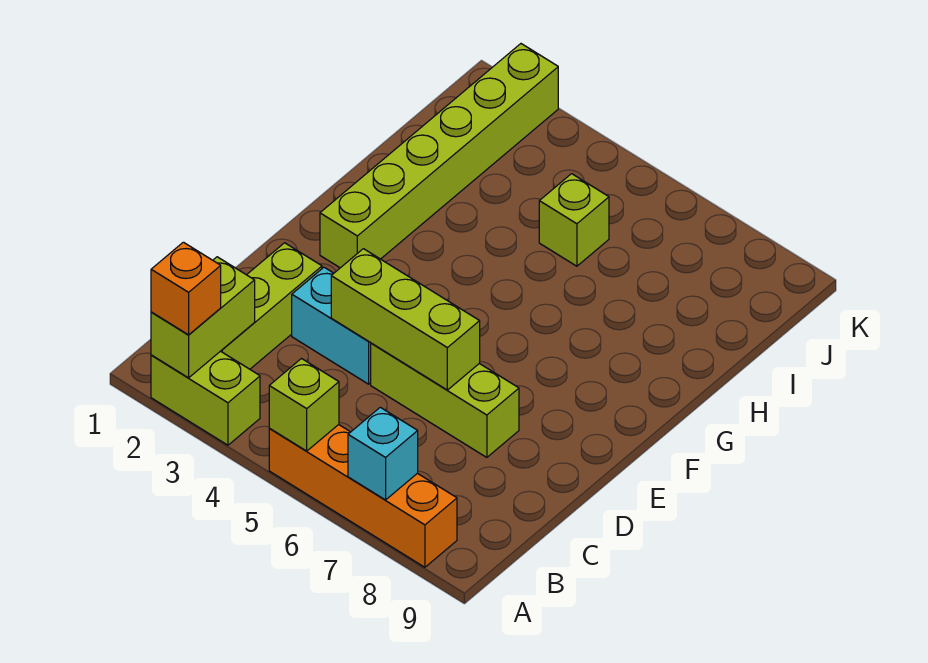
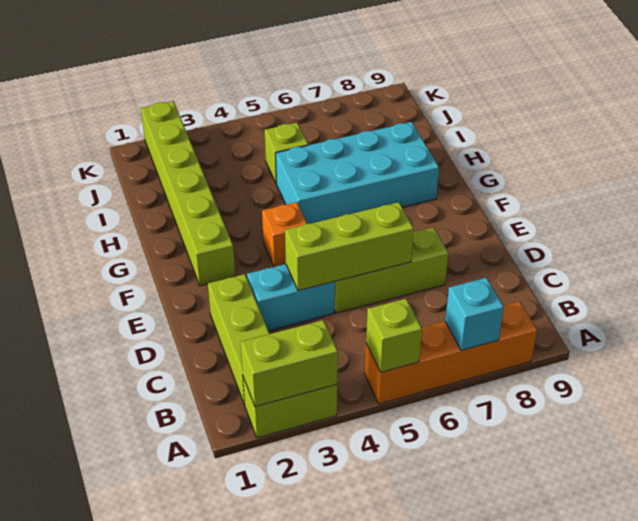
lime 1x2 brick [151,257,255,378] -> lime 1x2 brick turned to [240,320,338,407]
orange 1x1 brick [151,242,221,335] -> orange 1x1 brick moved to [262,202,307,267]
none -> cyan 2x4 brick [276,122,439,224]

